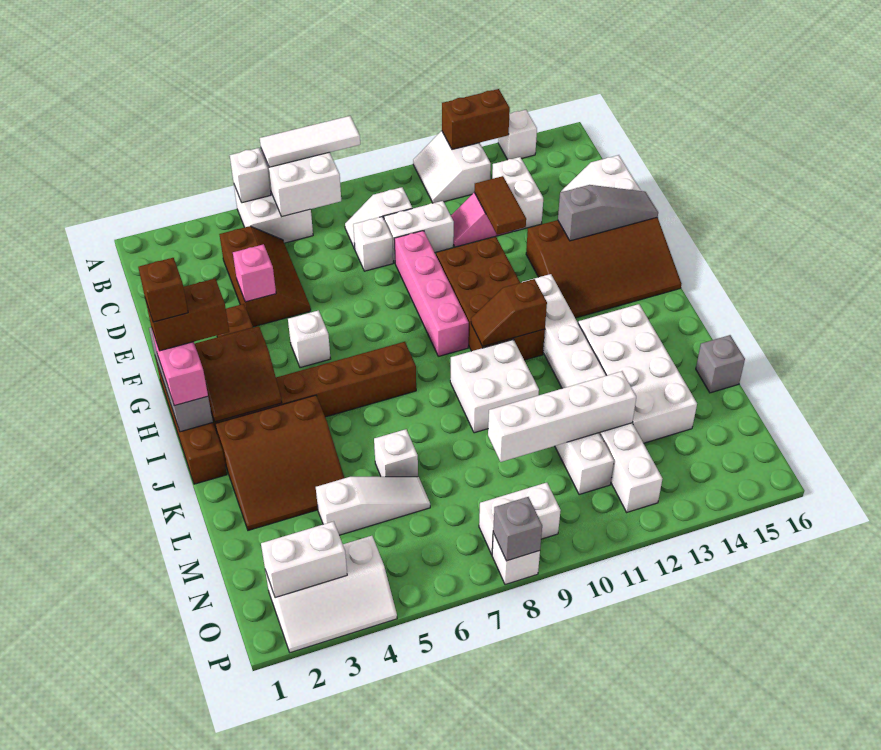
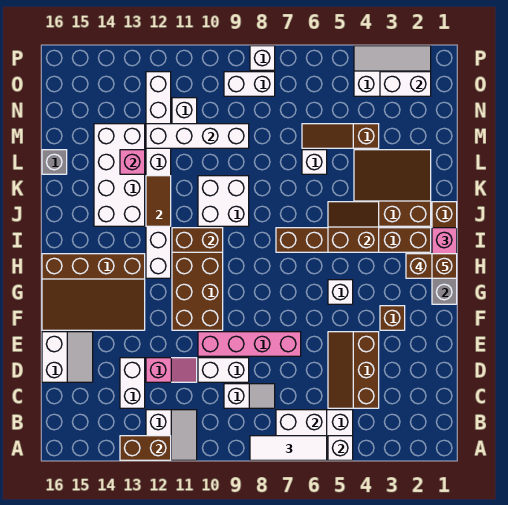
white 1x1 brick [498,110,537,160] -> none
white 1x1 brick [353,217,393,271] -> none
brown 1x2 tile [474,176,526,235] -> brown 1x2 tile moved to [146,176,171,226]
pink 1x1 brick [233,244,276,302] -> pink 1x1 brick moved to [120,150,145,174]
pink 1x4 brick [394,231,469,356] -> pink 1x4 brick turned to [198,332,301,356]
brown 3x4 slope [526,217,681,318] -> brown 3x4 slope turned to [42,254,145,330]
grey 1x3 slope [558,185,658,241] -> none
brown 2x2 slope [195,326,282,422] -> brown 2x2 slope moved to [328,202,379,252]
brown 1x2 slope [471,279,547,347] -> brown 1x2 brick [172,228,223,252]
white 1x3 slope [316,477,430,535] -> brown 1x3 slope [302,124,379,148]
grey 1x1 brick [493,497,542,561] -> none

